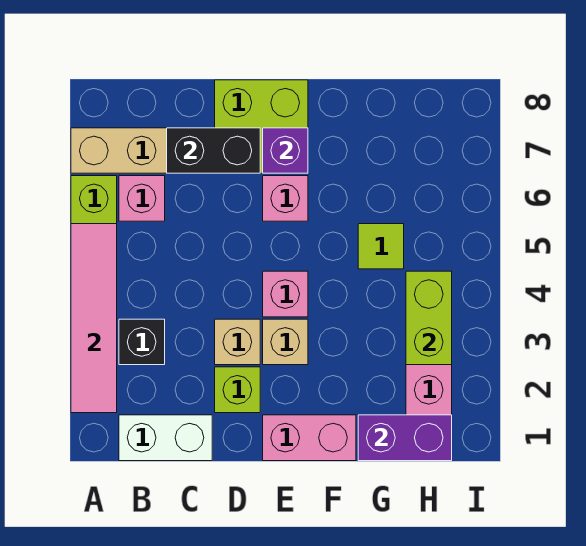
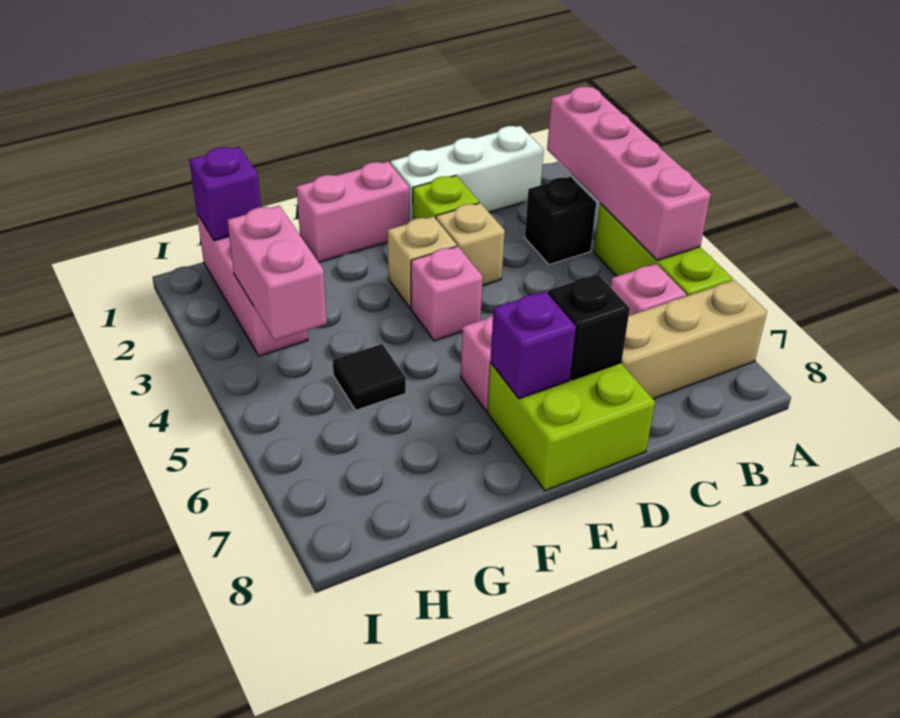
pink 1x4 tile [71,224,117,413] -> pink 1x4 brick [547,87,711,260]
white 1x2 brick [119,415,212,461] -> white 1x3 brick [391,126,544,222]
black 1x2 brick [167,128,260,173] -> black 1x1 brick [548,274,630,380]
purple 1x2 brick [358,415,452,461] -> purple 1x1 brick [189,147,261,241]
lime 1x1 tile [358,224,404,269] -> black 1x1 tile [333,344,406,410]
lime 1x2 brick [406,271,452,365] -> pink 1x2 brick [227,206,327,340]

